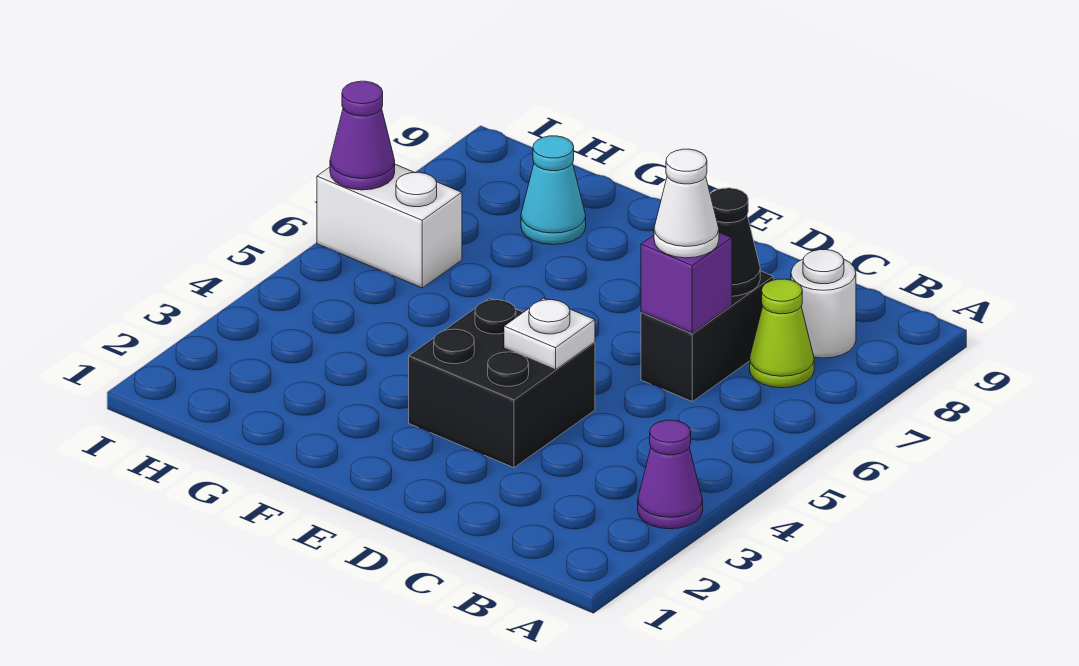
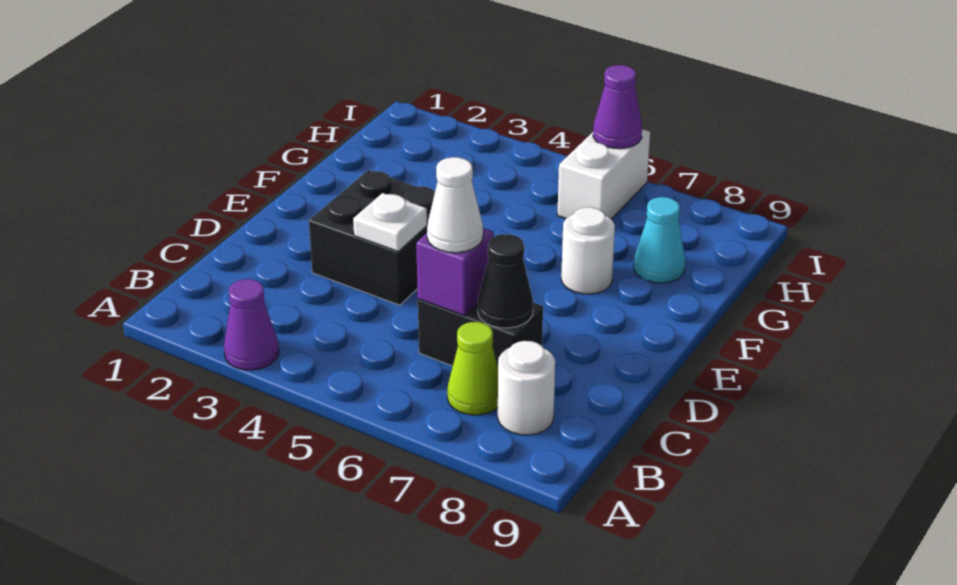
none -> white 1x1 round brick [561,207,615,294]

